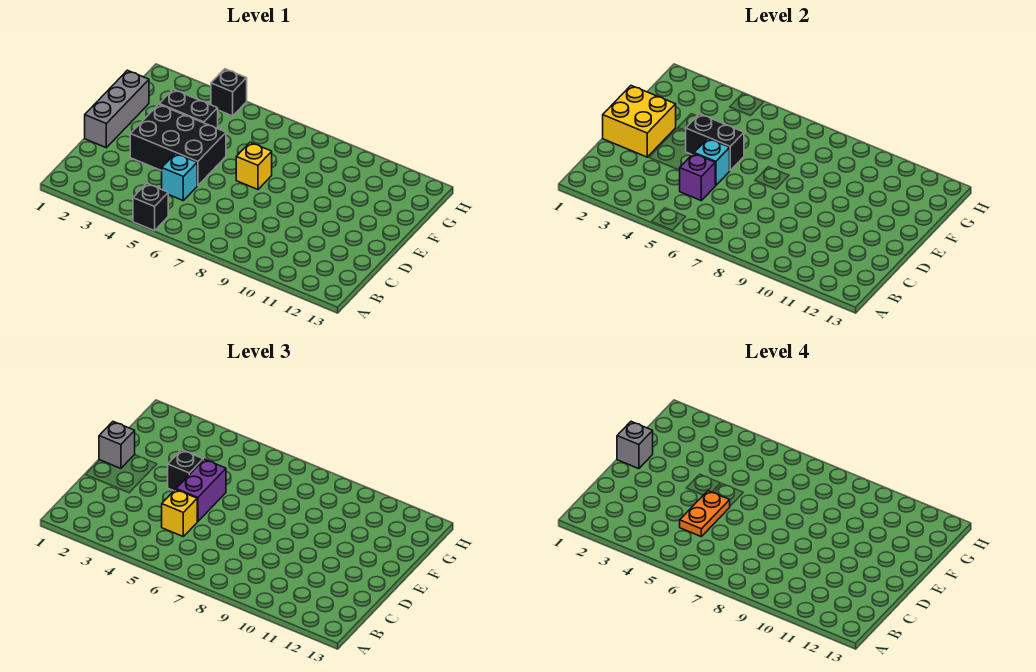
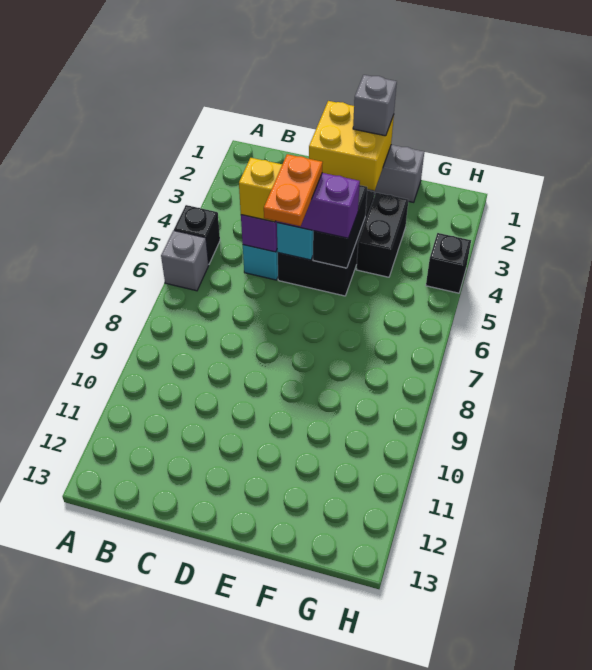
orange 1x2 plate [680,491,730,536] -> orange 1x2 plate turned to [264,154,323,226]
grey 1x1 brick [617,422,653,469] -> grey 1x1 brick moved to [161,231,209,291]
black 1x1 brick [168,450,203,491] -> none
yellow 1x1 brick [236,142,272,189] -> none

